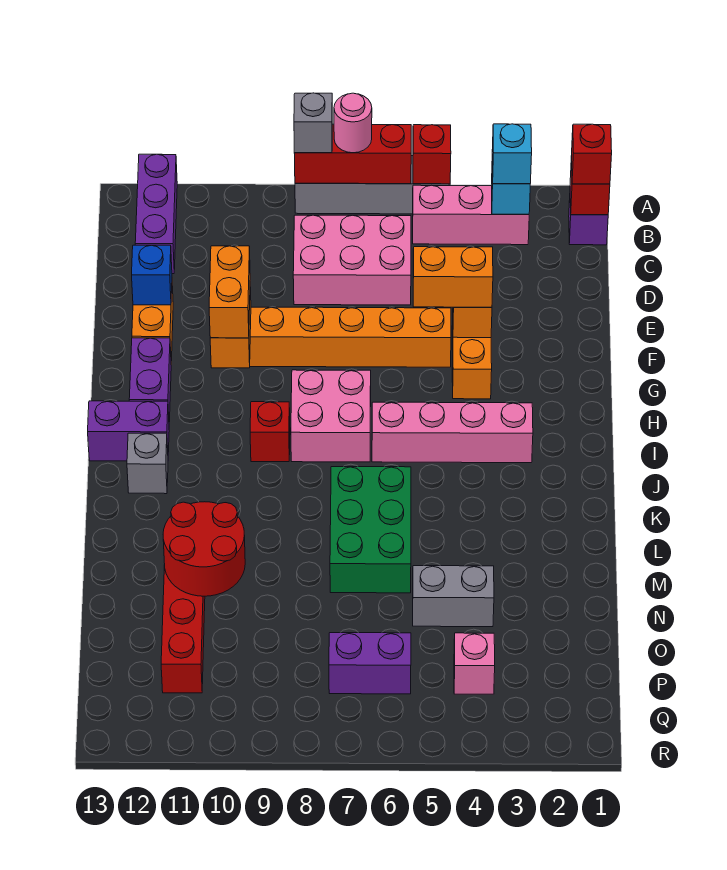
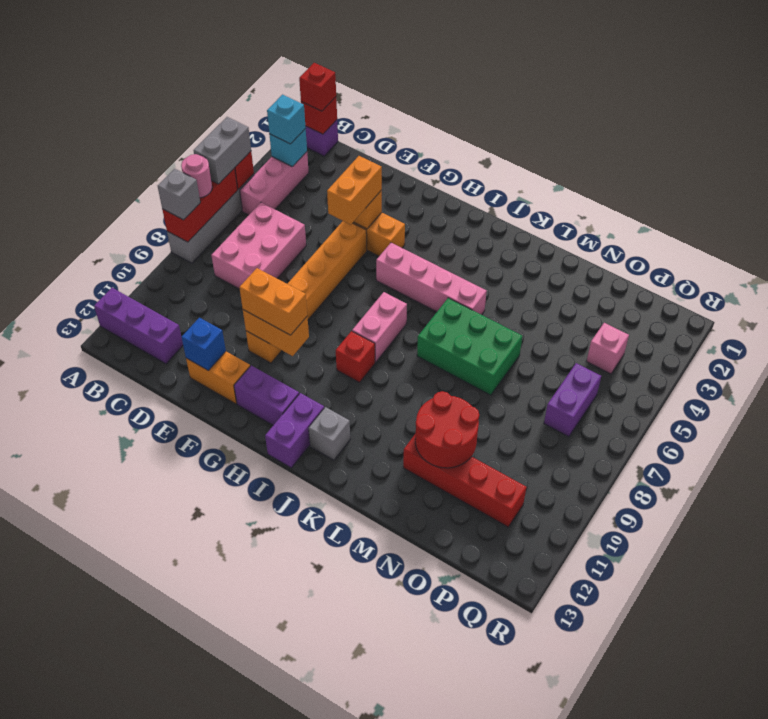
pink 2x2 brick [291,370,371,462] -> pink 1x2 brick [352,292,407,362]
pink 1x4 brick [372,402,533,463] -> pink 1x4 brick turned to [376,243,487,315]
grey 1x2 brick [413,566,494,627] -> grey 1x2 brick moved to [193,117,251,184]

